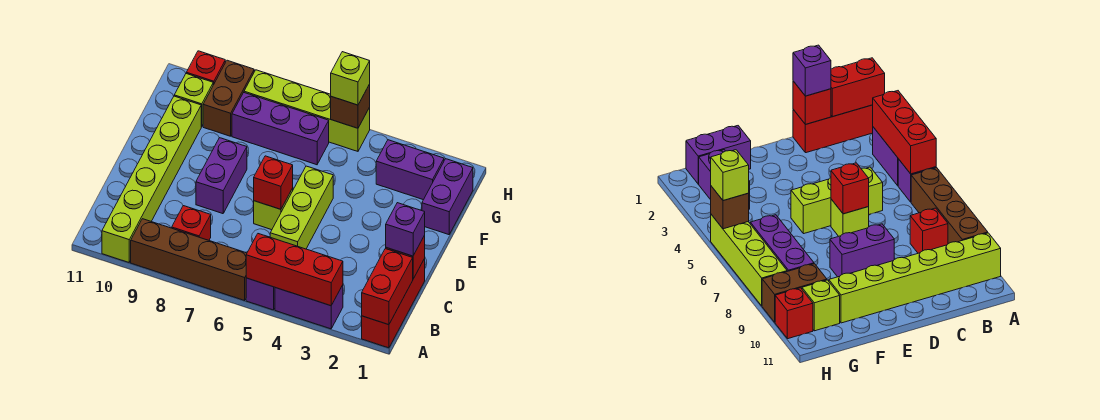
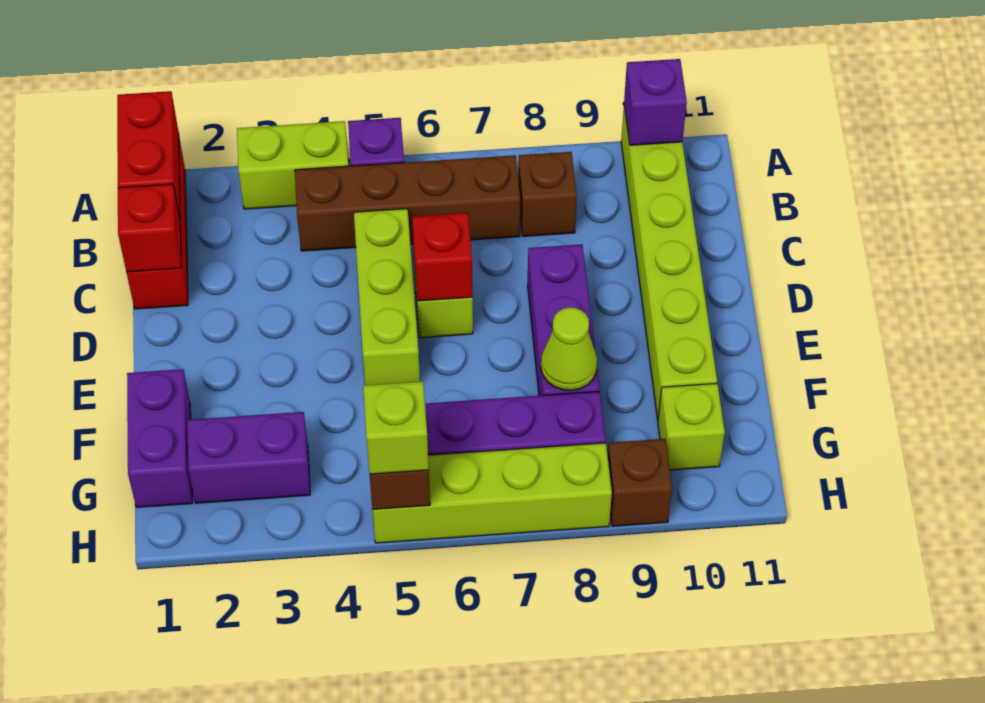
purple 1x2 brick [275,285,343,329] -> lime 1x2 brick [237,121,349,209]
red 1x3 brick [246,234,343,306] -> none
brown 1x4 brick [131,219,247,300] -> brown 1x4 brick moved to [295,155,520,251]
red 1x1 brick [172,206,211,240] -> brown 1x1 brick [518,152,577,236]
purple 1x1 brick [386,203,425,256] -> purple 1x1 brick moved to [624,59,687,145]
purple 1x2 brick [196,138,247,214] -> purple 1x3 brick [528,244,600,396]
none -> lime 1x1 cone [541,307,597,391]
brown 1x2 brick [203,60,254,136] -> brown 1x1 brick [608,439,672,526]
red 1x1 brick [186,51,225,85] -> none

